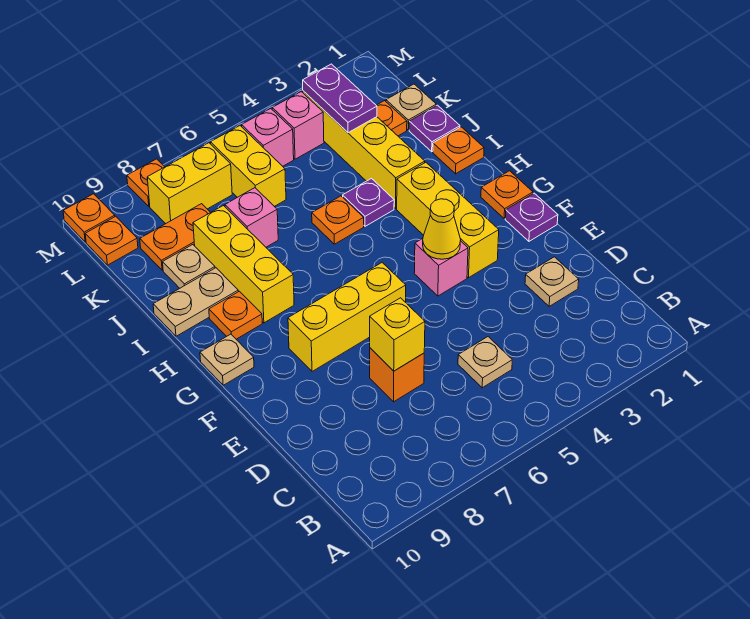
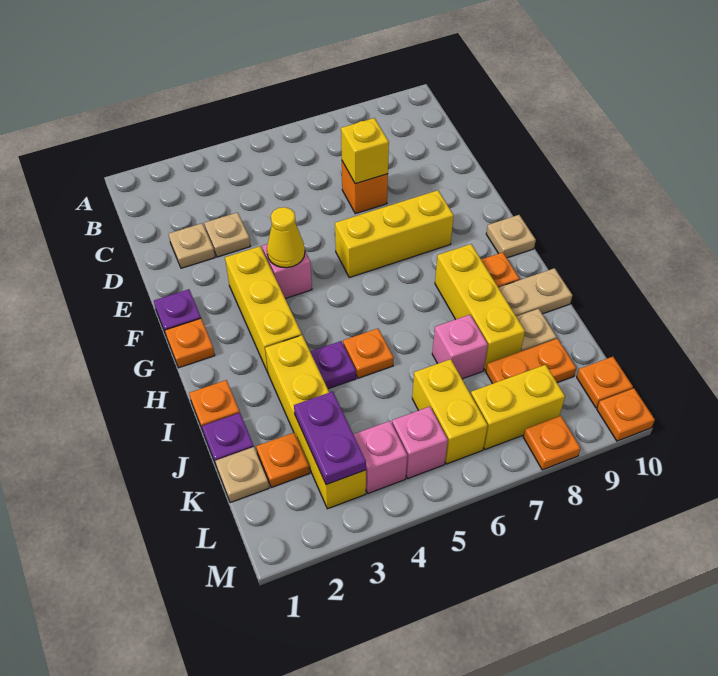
tan 1x1 plate [458,337,512,388] -> tan 1x1 plate moved to [204,213,250,257]

